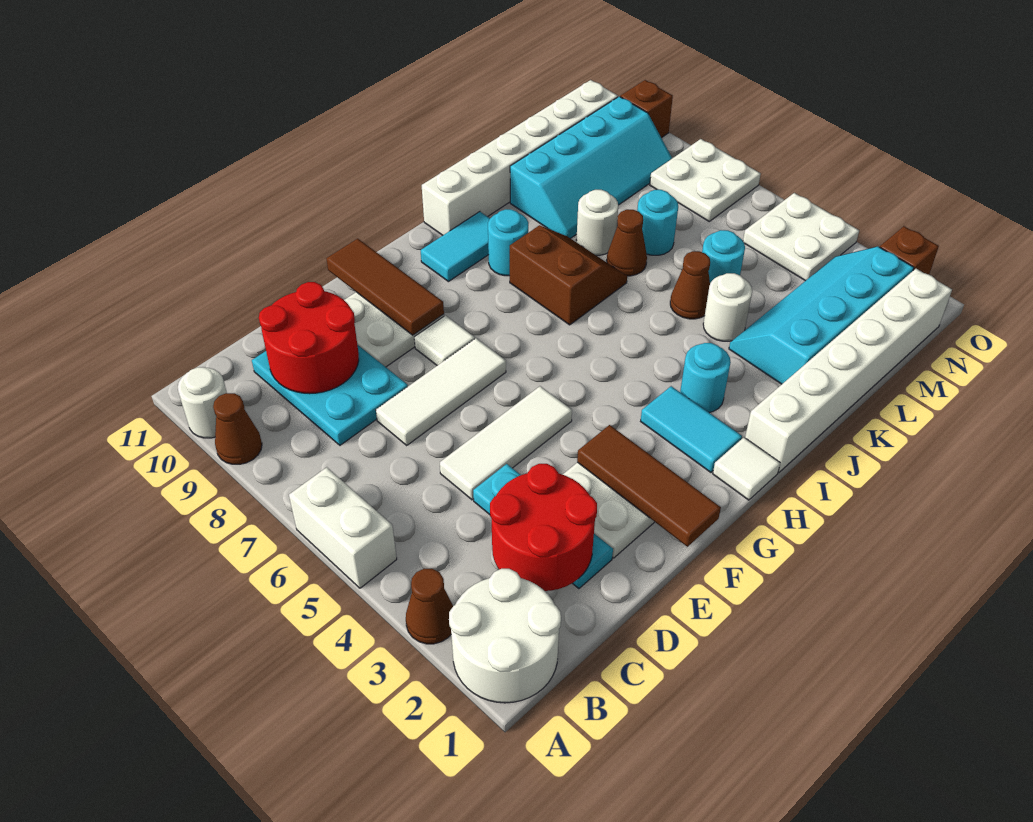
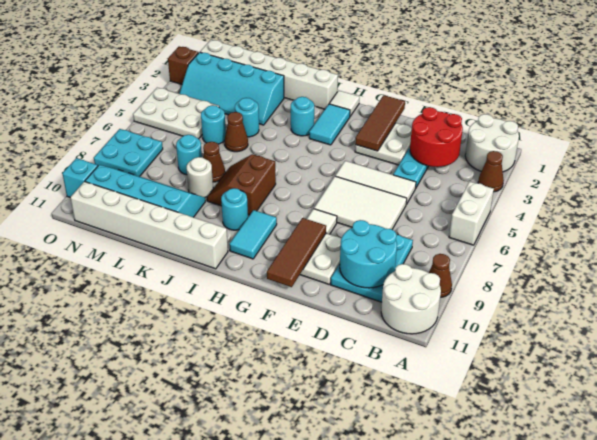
white 1x1 round brick [178,367,227,438] -> white 2x2 round brick [381,264,441,334]
red 2x2 round brick [259,282,359,394] -> cyan 2x2 round brick [340,220,397,288]
white 1x3 tile [376,338,506,445] -> white 2x3 tile [314,176,407,229]
cyan 1x2 tile [421,212,490,282] -> cyan 1x2 tile turned to [229,210,277,259]
white 1x1 round brick [703,273,752,341] -> cyan 1x1 round brick [235,98,259,137]
white 2x2 plate [743,193,859,281] -> white 2x3 plate [133,88,219,139]
white 2x2 plate [650,139,761,221] -> cyan 2x2 plate [94,129,163,176]
brown 1x1 brick [620,80,673,138] -> cyan 1x1 brick [62,158,98,197]

